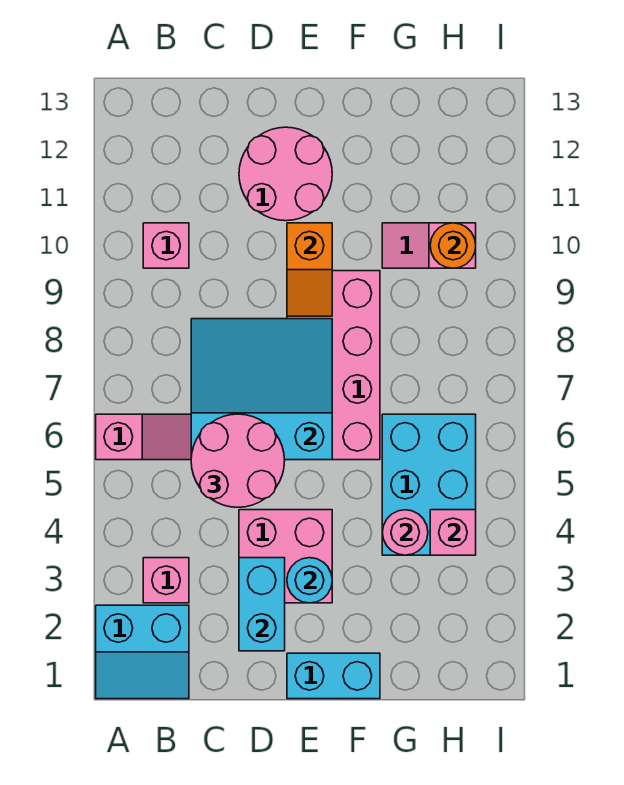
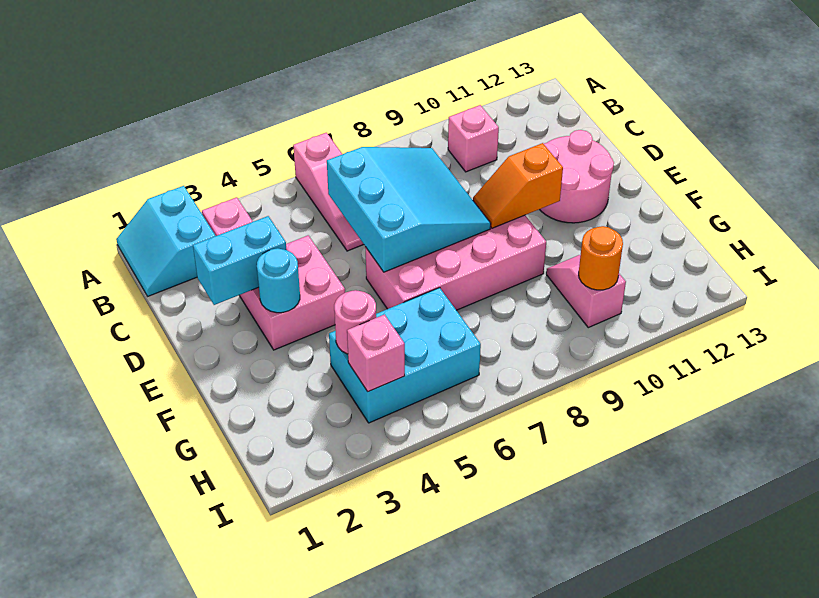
pink 2x2 round brick [191,414,285,507] -> none
cyan 1x2 brick [287,653,380,699] -> none

